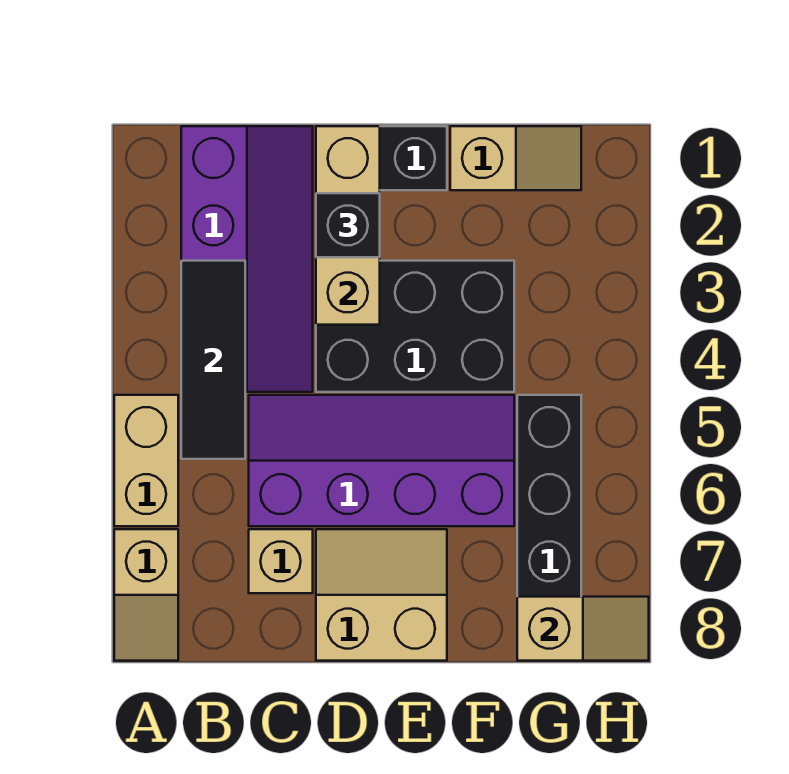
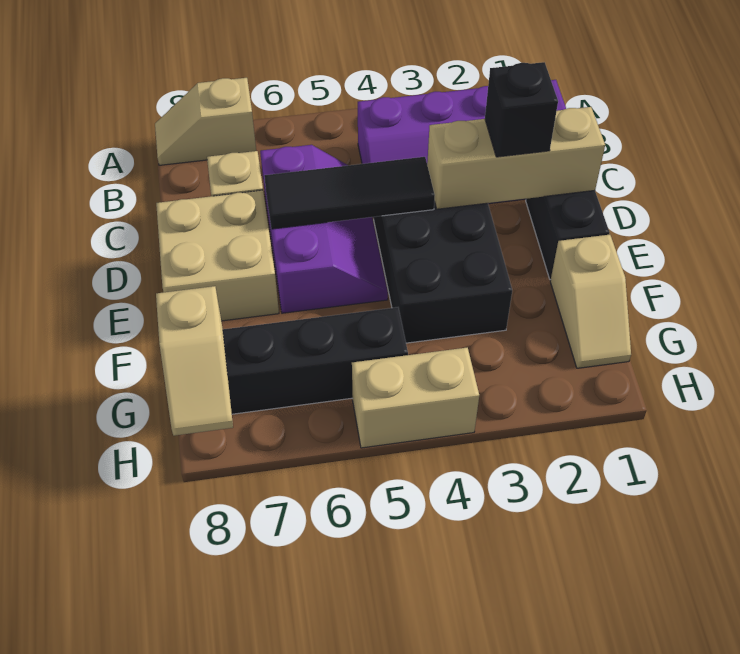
tan 1x2 brick [114,395,178,526] -> tan 1x2 brick moved to [352,348,479,448]
black 1x3 tile [181,261,245,459] -> black 1x3 tile moved to [264,157,435,229]
purple 2x4 slope [249,395,514,526] -> purple 2x3 slope [260,145,388,313]
tan 2x2 slope [316,529,447,661] -> tan 2x2 brick [156,190,279,321]

